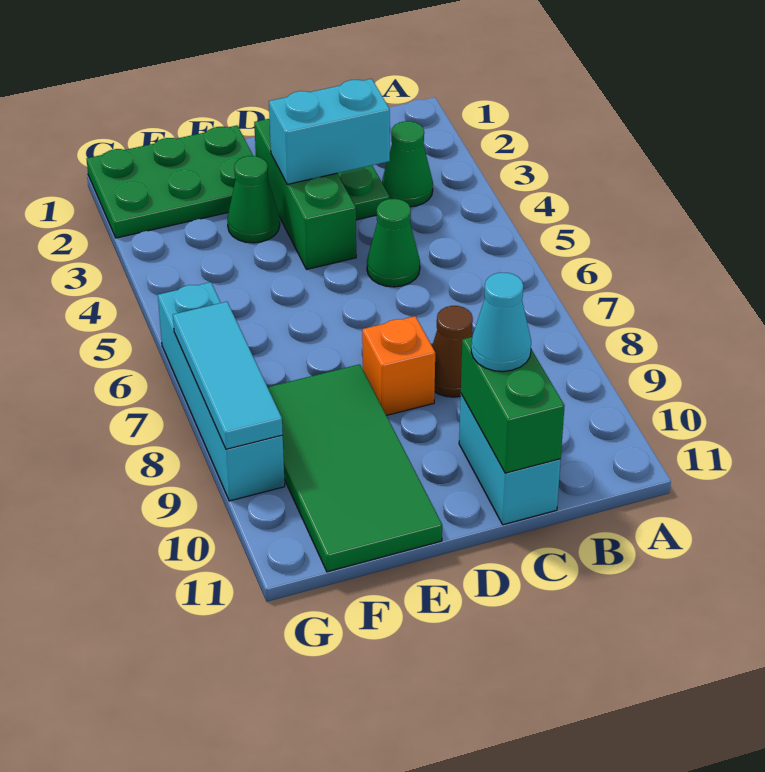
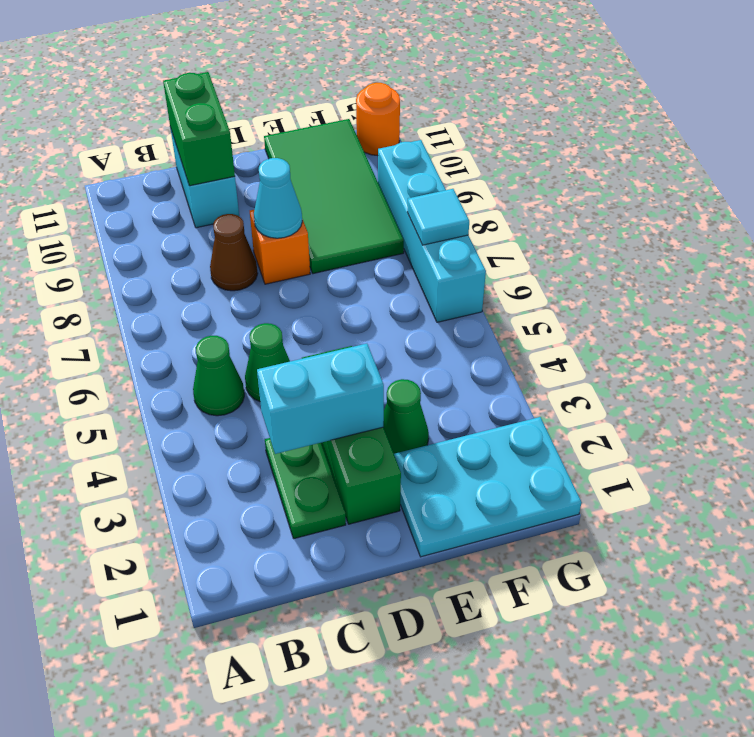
green 1x1 cone [382,121,433,207] -> green 1x1 cone moved to [193,336,244,416]
cyan 1x1 cone [471,273,531,371] -> cyan 1x1 cone moved to [254,158,302,238]
green 2x3 plate [87,126,253,238] -> cyan 2x3 plate [394,417,582,557]
cyan 1x3 tile [173,302,283,449] -> cyan 1x1 tile [407,189,469,245]
none -> orange 1x1 round brick [356,83,400,156]

